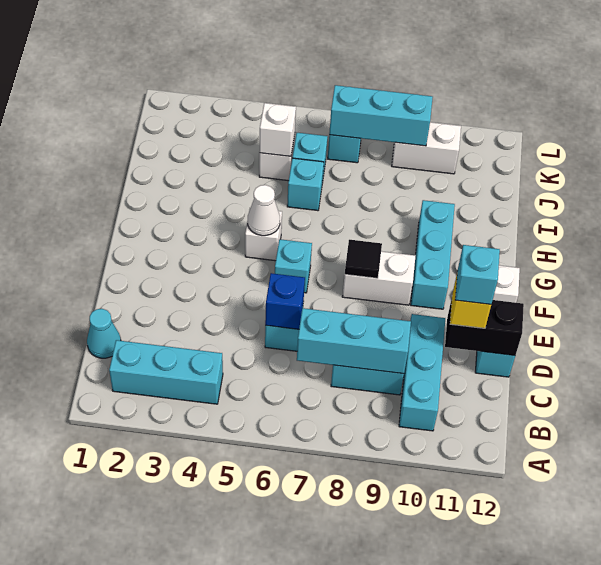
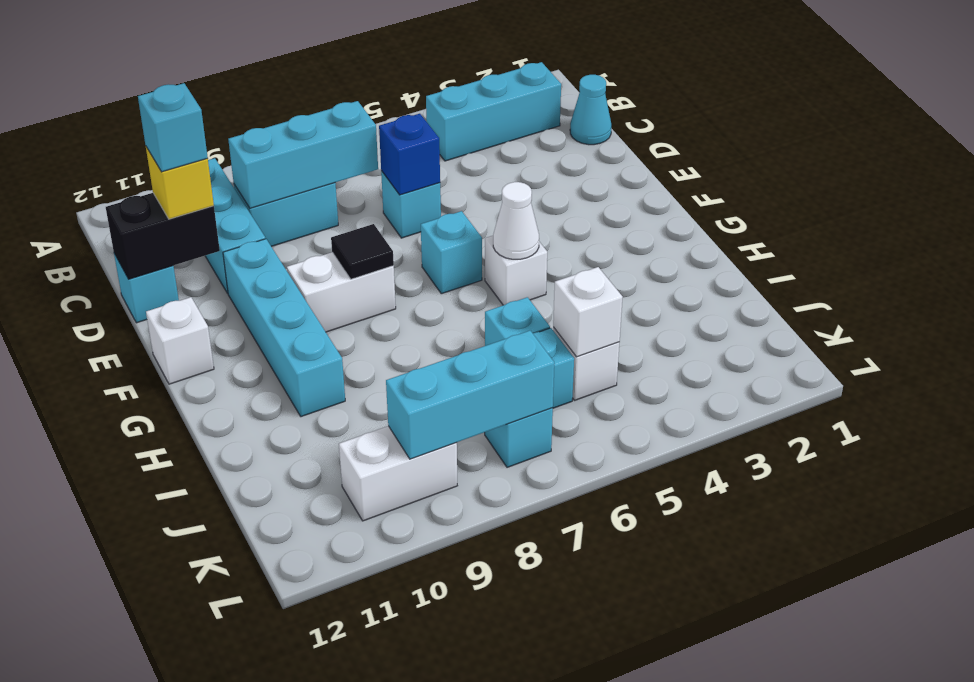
cyan 1x3 brick [411,200,455,309] -> cyan 1x4 brick [223,239,345,417]

